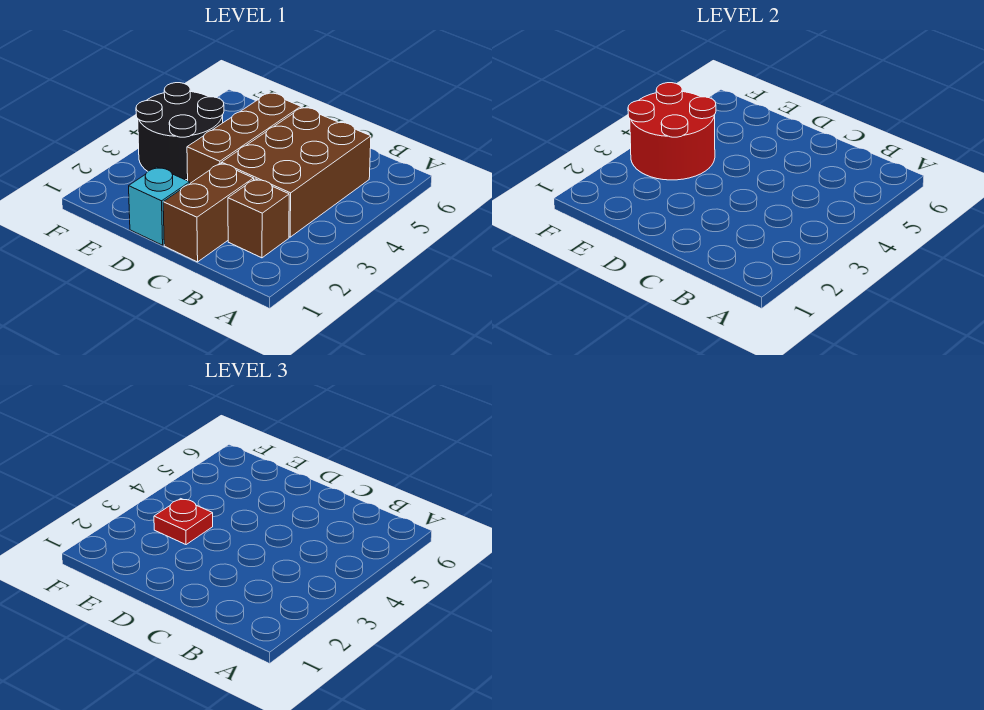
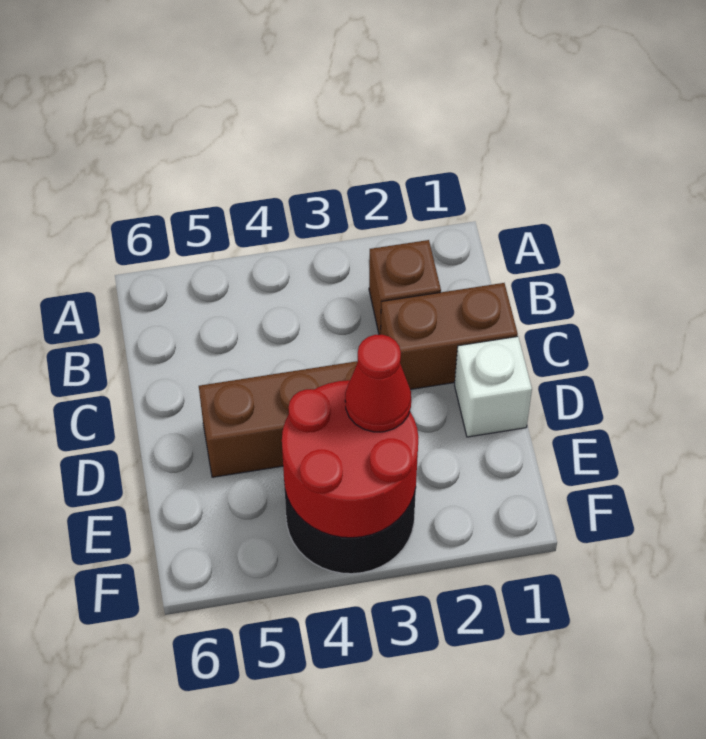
brown 2x3 brick [222,107,371,237] -> none
cyan 1x1 brick [129,167,190,245] -> white 1x1 brick [455,336,532,437]
red 1x1 plate [154,499,213,545] -> red 1x1 cone [345,335,411,432]

